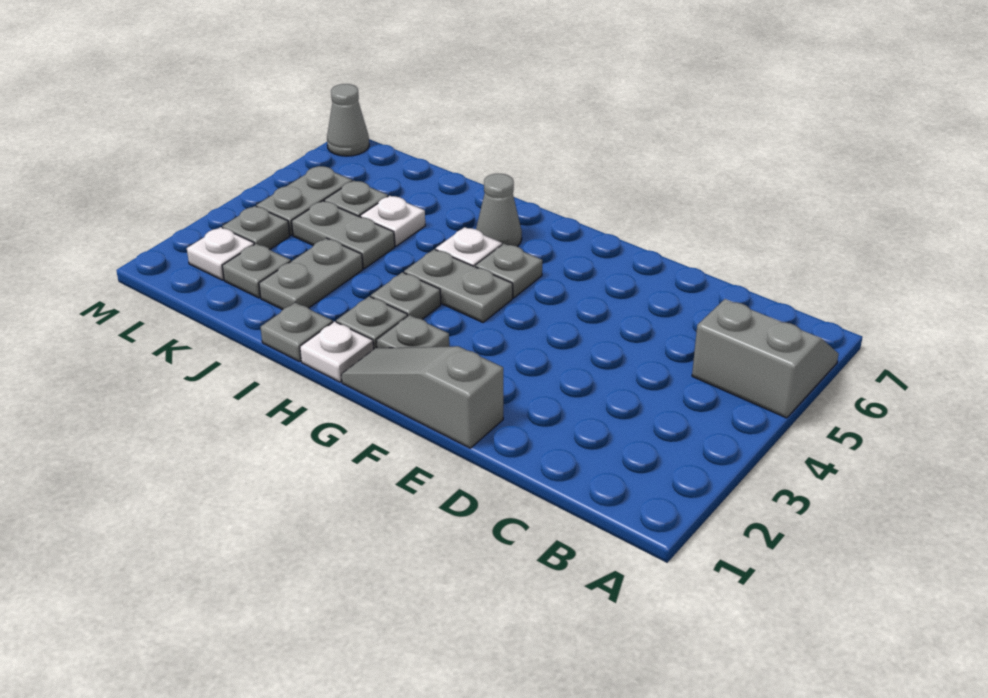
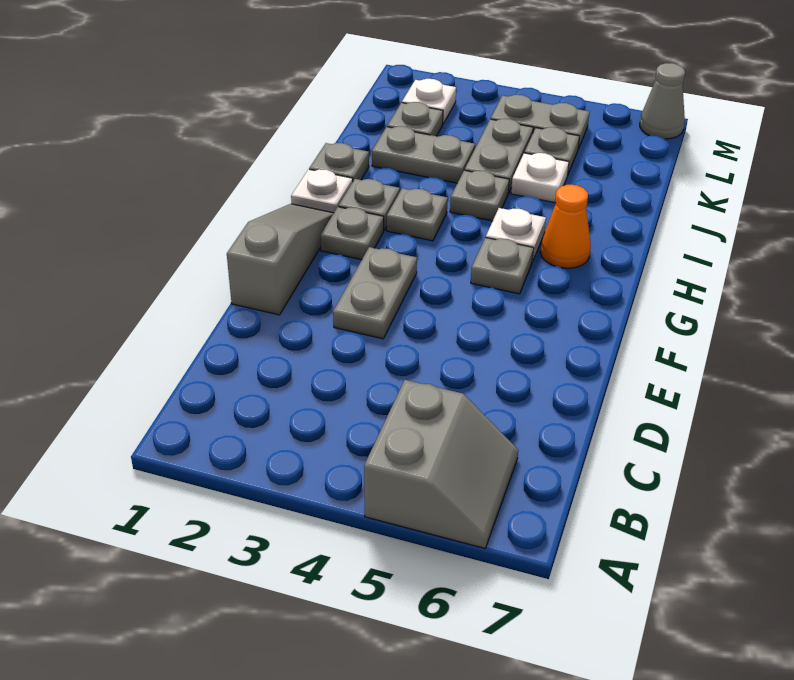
grey 1x2 plate [404,249,513,322] -> grey 1x2 plate moved to [333,247,417,339]
grey 1x1 cone [476,174,522,247] -> orange 1x1 cone [540,185,591,268]
grey 1x1 plate [222,206,290,250] -> grey 1x1 plate moved to [450,170,509,221]

